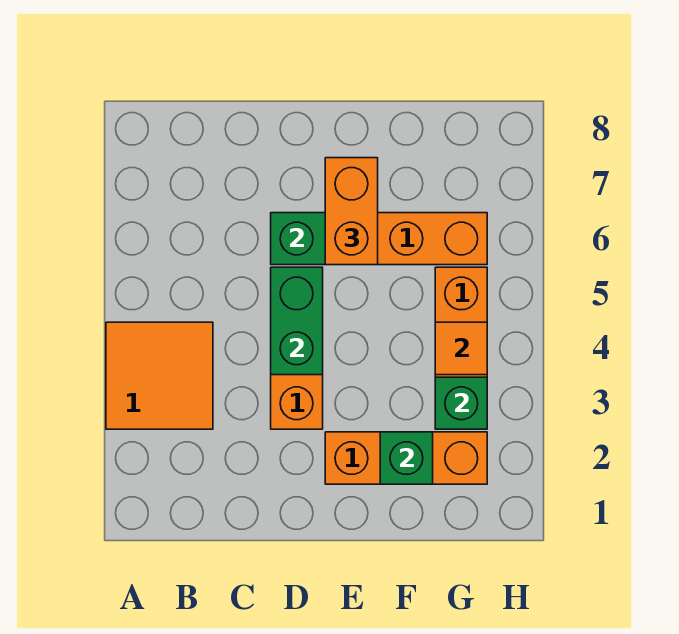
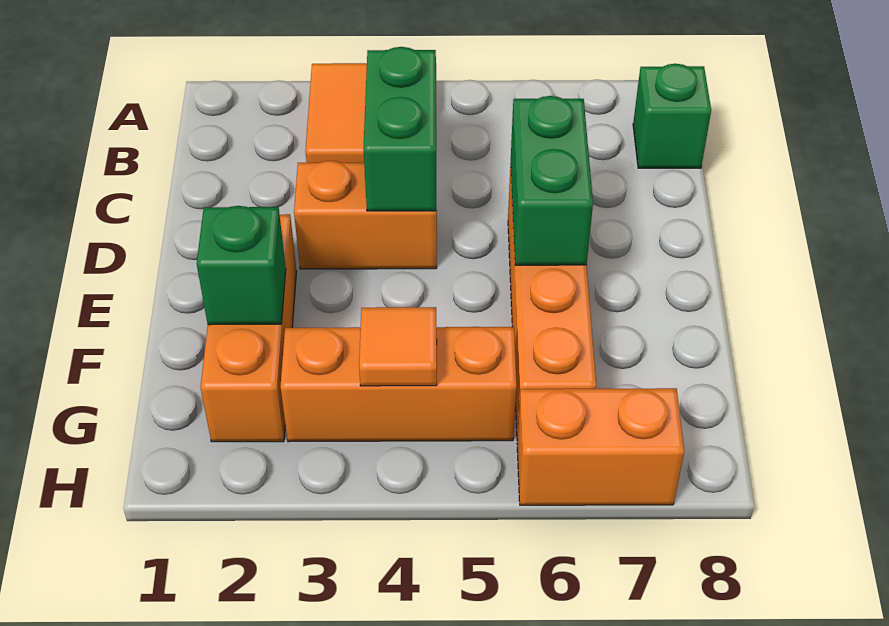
green 1x2 brick [271,267,323,375] -> green 1x2 brick turned to [363,47,436,211]
orange 1x2 brick [325,158,378,265] -> orange 1x2 brick moved to [517,388,684,505]
green 1x1 brick [435,377,487,429] -> green 1x1 brick moved to [633,64,711,168]

